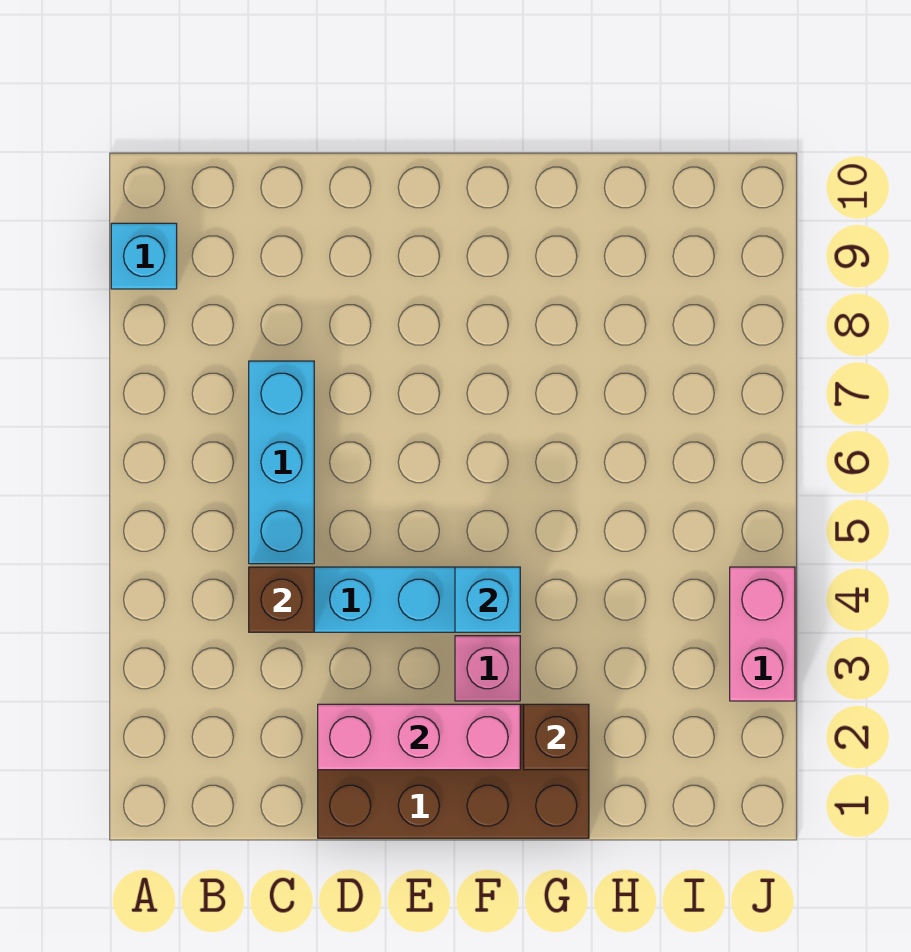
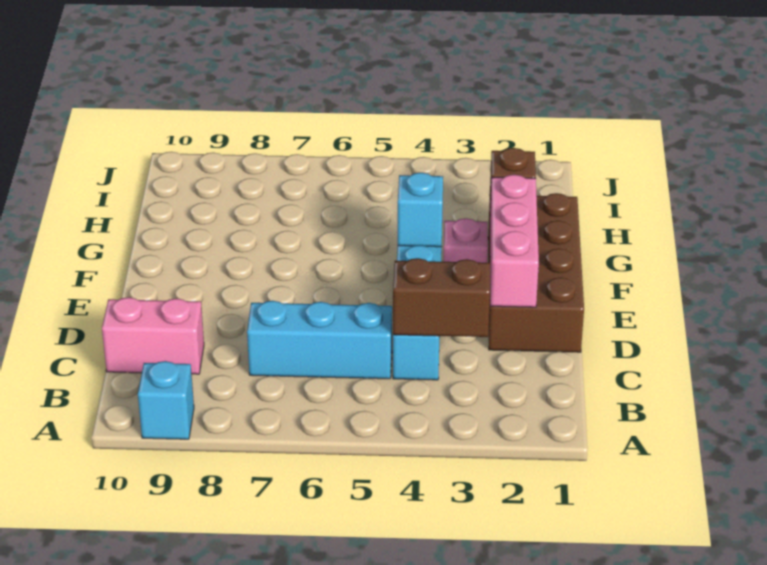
brown 1x1 brick [249,567,314,632] -> brown 1x2 brick [393,258,490,337]
pink 1x2 brick [730,567,795,701] -> pink 1x2 brick moved to [102,297,204,374]

